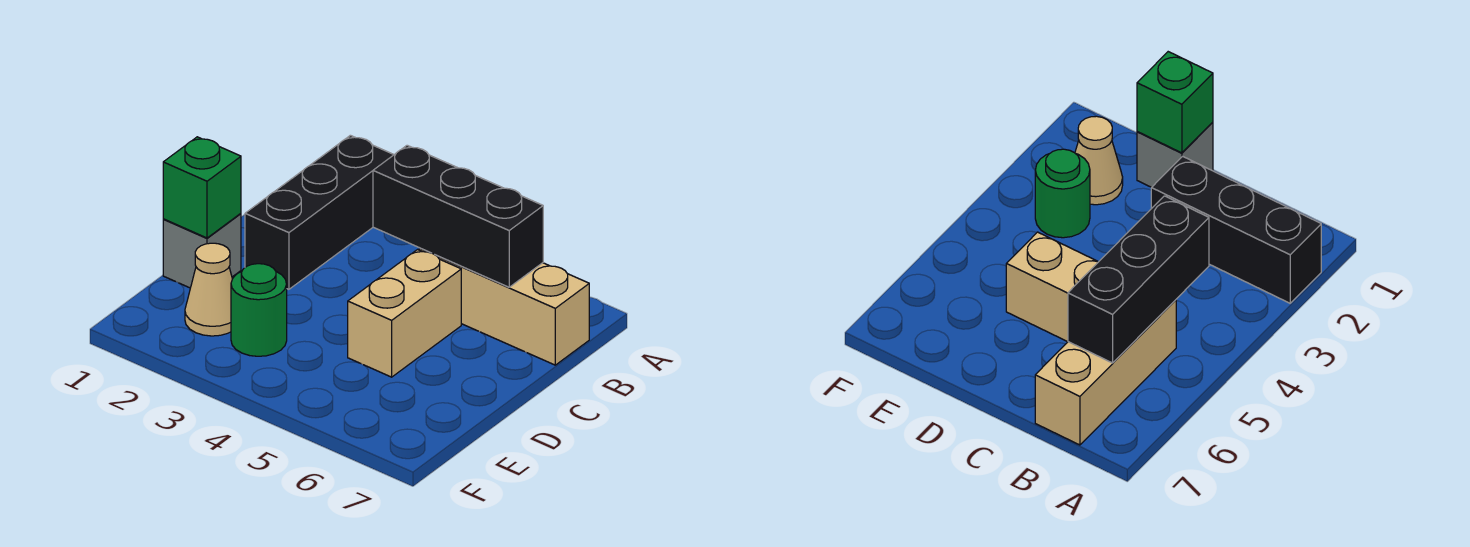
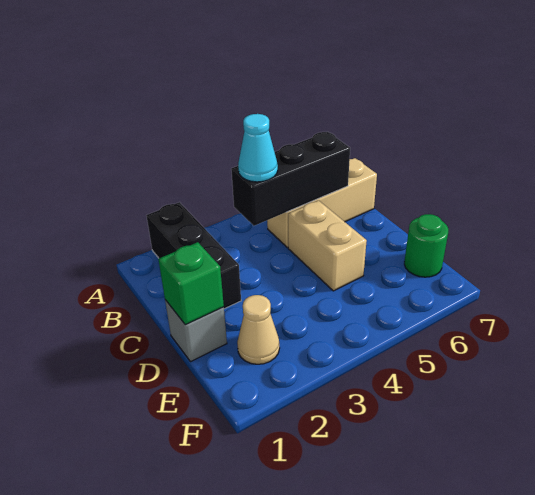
none -> cyan 1x1 cone [238,114,278,182]
green 1x1 round brick [231,264,287,356] -> green 1x1 round brick moved to [404,214,448,277]

